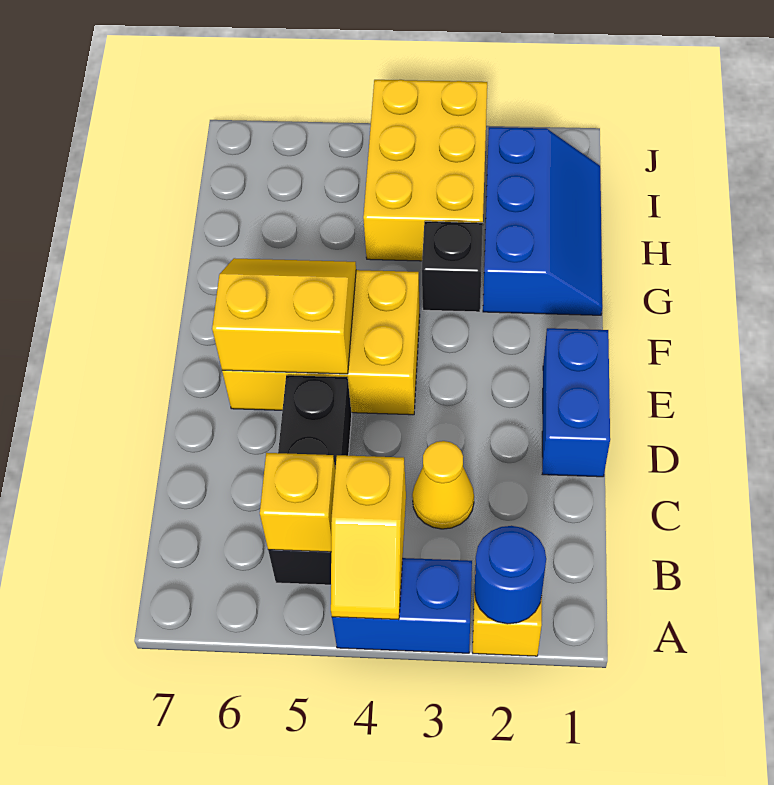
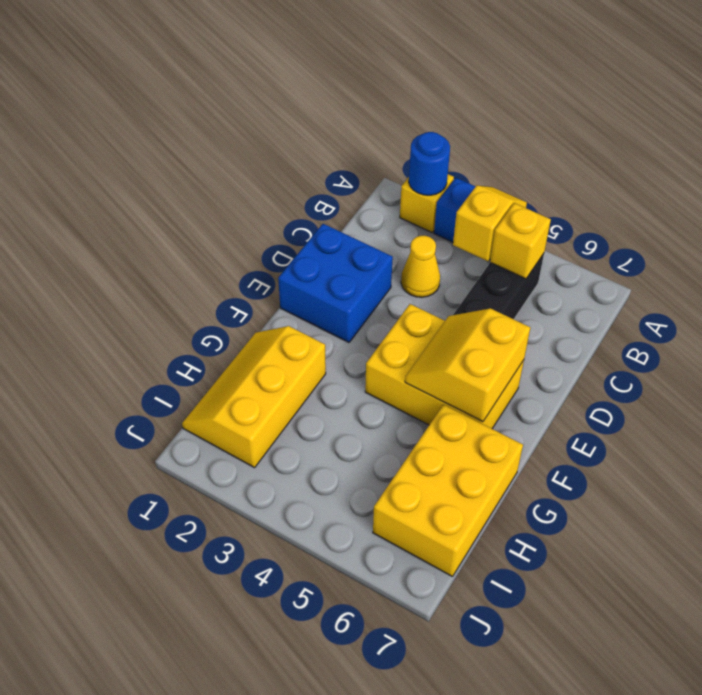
blue 1x2 brick [542,328,610,477] -> blue 2x2 brick [278,224,393,342]
yellow 2x2 slope [212,258,356,374] -> yellow 2x2 slope turned to [405,309,530,422]
blue 2x3 slope [483,127,602,315] -> yellow 2x3 slope [182,326,326,468]
black 1x1 brick [422,221,483,312] -> none
yellow 2x3 brick [363,80,487,261] -> yellow 2x3 brick moved to [373,404,523,577]

